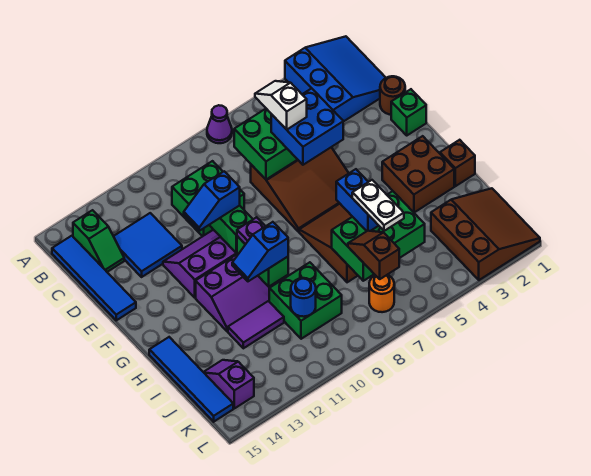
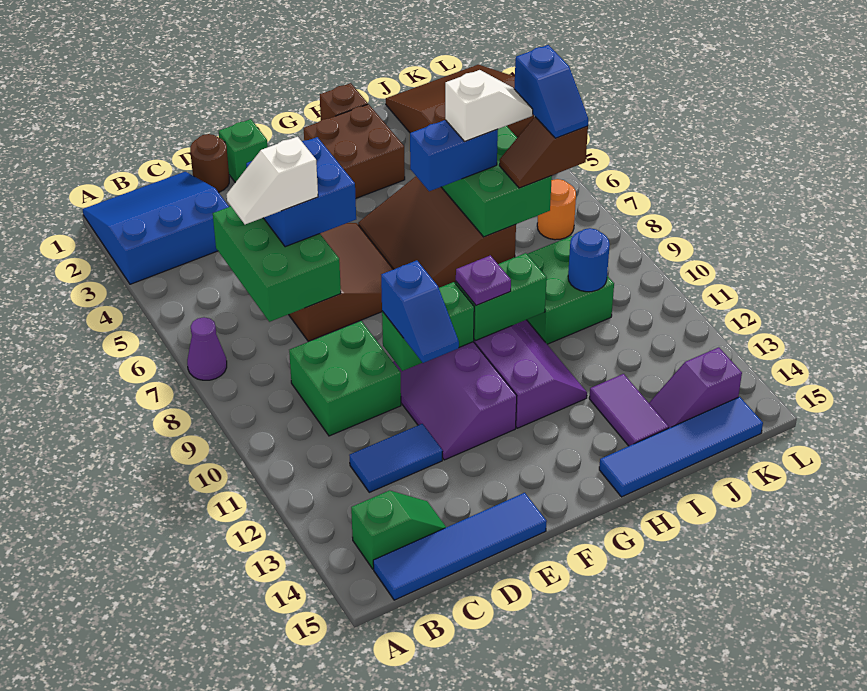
blue 2x2 tile [114,213,182,277] -> blue 1x2 tile [349,424,443,492]
blue 1x2 slope [232,222,288,281] -> blue 1x2 slope moved to [514,45,588,138]
white 1x2 plate [352,180,404,231] -> white 1x2 slope [445,70,533,141]
purple 1x2 tile [228,301,284,348] -> purple 1x2 tile moved to [589,374,669,446]

